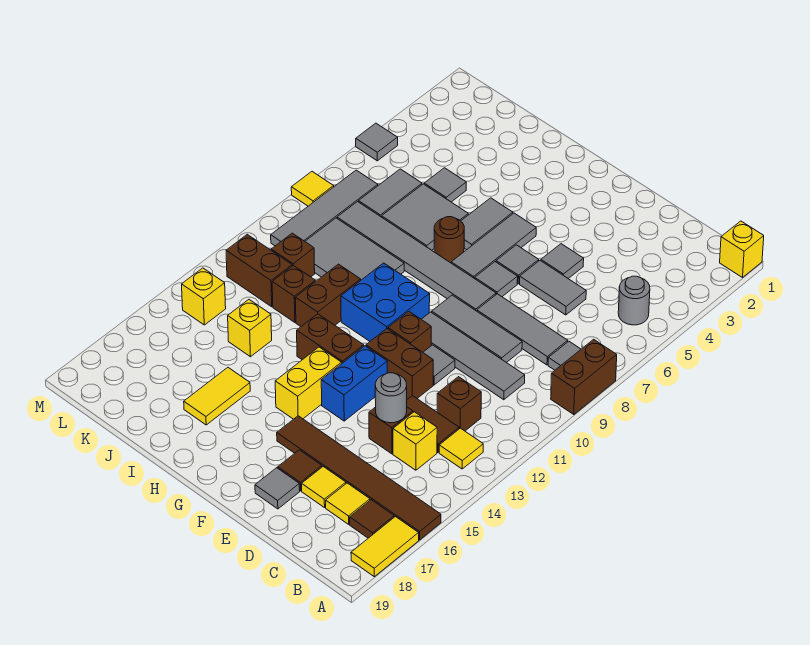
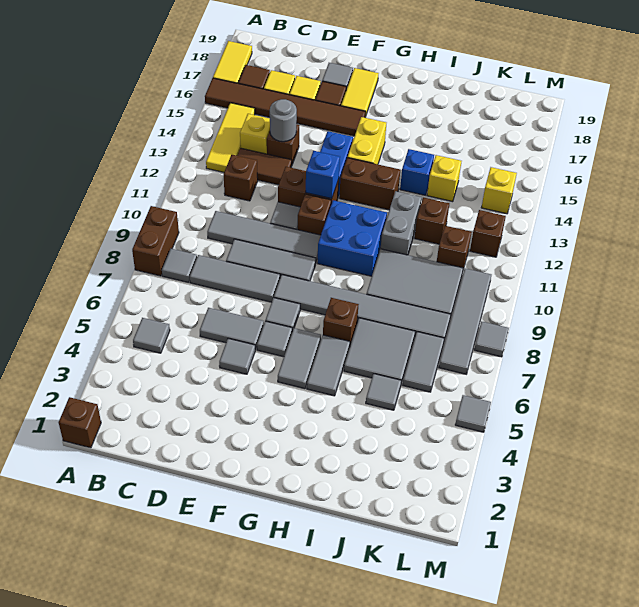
yellow 1x1 brick [720,221,764,278] -> brown 1x1 brick [59,397,101,448]
grey 1x1 round brick [618,276,650,325] -> grey 1x1 tile [133,318,170,353]
yellow 1x1 tile [439,428,483,469] -> yellow 1x3 tile [206,103,255,172]
none -> blue 1x1 brick [306,151,340,199]
grey 1x3 tile [451,213,536,279] -> grey 1x2 tile [278,328,321,389]
brown 1x1 round brick [434,217,464,263] -> brown 1x1 brick [323,298,359,345]
brown 1x2 brick [295,264,361,327] -> grey 1x2 brick [381,191,422,255]
none -> blue 1x1 brick [400,149,434,195]
yellow 1x2 tile [184,367,250,425] -> yellow 1x2 tile moved to [341,68,379,116]
brown 1x2 brick [226,235,292,307] -> brown 1x1 brick [470,210,506,257]
yellow 1x1 tile [291,172,334,206] -> grey 1x1 tile [474,321,509,357]

